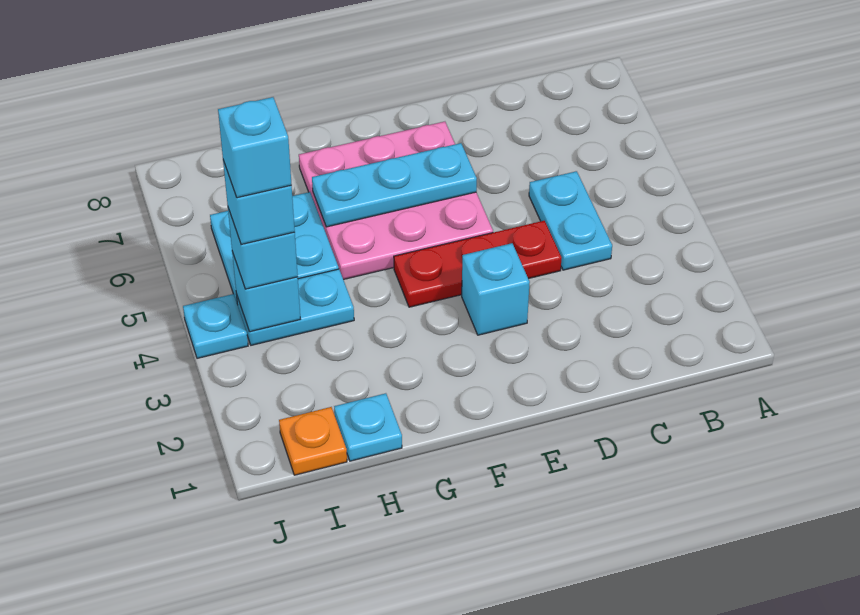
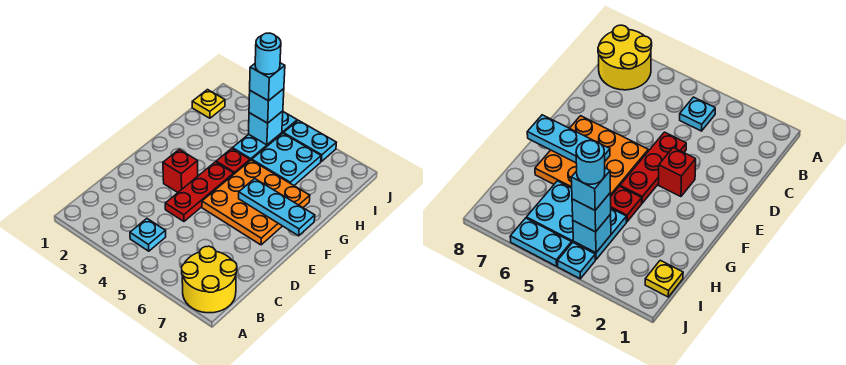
none -> yellow 2x2 round brick [181,246,237,313]
cyan 1x2 plate [529,171,612,270] -> cyan 1x2 plate moved to [283,120,336,161]
cyan 1x1 brick [462,243,530,335] -> red 1x1 brick [163,149,198,192]
pink 3x3 plate [299,122,493,280] -> orange 3x3 plate [202,160,310,245]
cyan 1x3 plate [312,143,477,227] -> cyan 1x3 plate turned to [239,179,315,236]
none -> red 1x1 plate [216,148,250,174]
cyan 1x1 plate [334,393,402,461] -> cyan 1x1 plate moved to [130,219,166,251]
orange 1x1 plate [279,407,347,475] -> yellow 1x1 plate [192,90,225,118]
cyan 1x1 brick [218,97,292,198] -> cyan 1x1 round brick [255,33,281,74]

